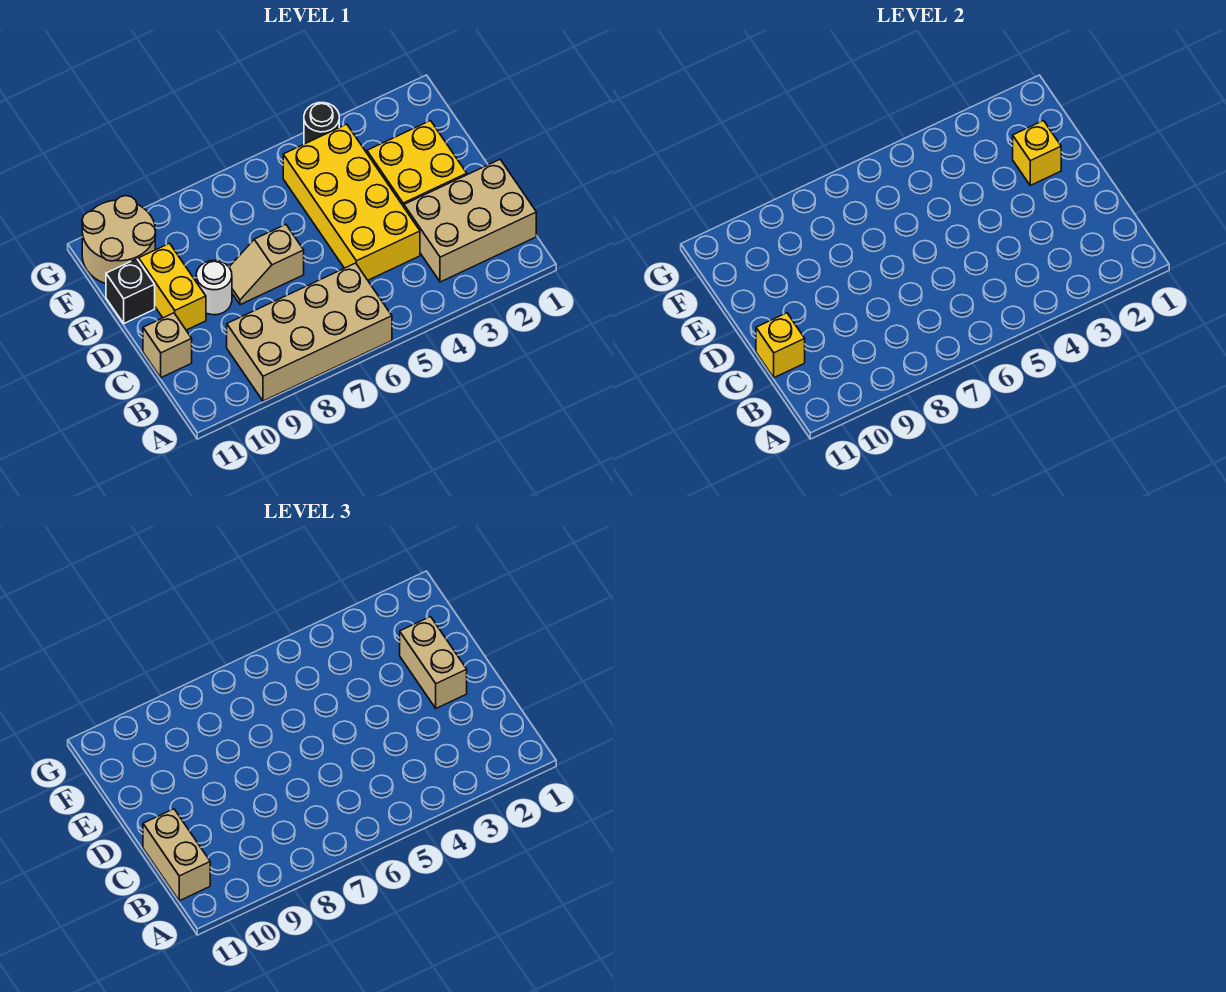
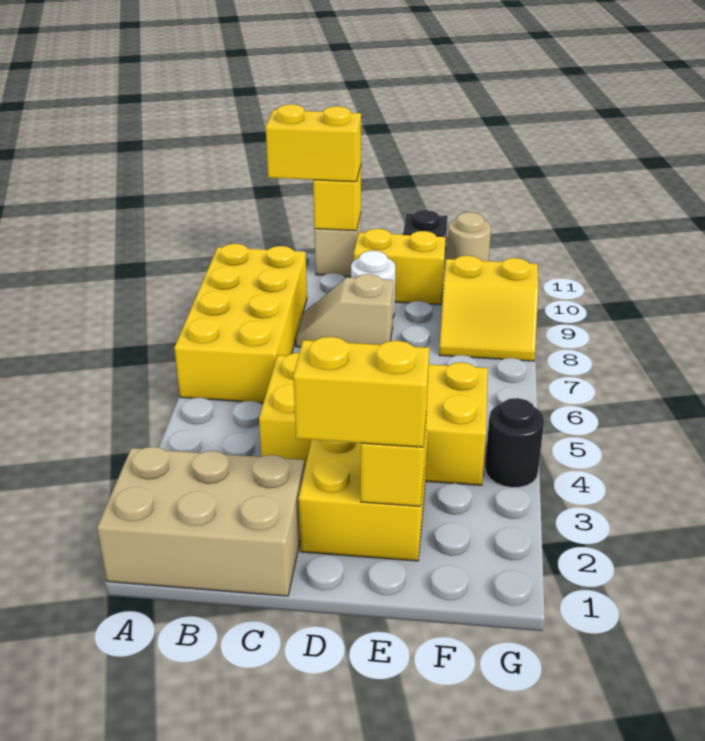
tan 2x4 brick [227,263,392,401] -> yellow 2x4 brick [174,244,307,403]
tan 2x3 brick [404,160,536,282] -> tan 2x3 brick turned to [97,447,305,596]
tan 1x2 brick [143,809,210,901] -> yellow 1x2 brick [266,104,361,182]
tan 1x2 brick [400,617,467,708] -> yellow 1x2 brick [293,337,429,447]
tan 1x2 slope [229,225,304,305] -> tan 1x2 slope turned to [296,274,393,347]
none -> yellow 2x2 slope [439,255,538,361]
tan 2x2 round brick [82,196,156,284] -> tan 1x1 round brick [447,212,491,261]

